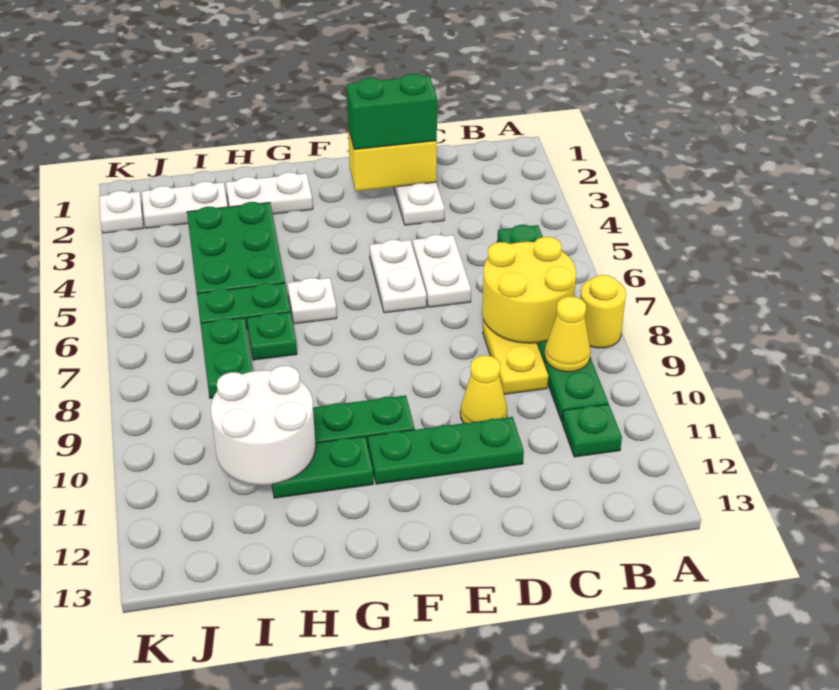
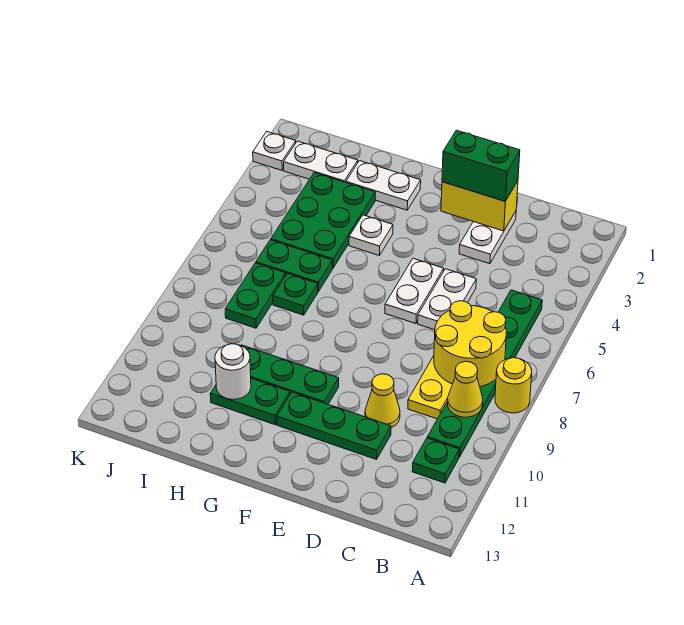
white 1x1 plate [287,278,337,324] -> white 1x1 plate moved to [349,215,393,256]
white 2x2 round brick [211,366,316,485] -> white 1x1 round brick [215,344,251,399]

